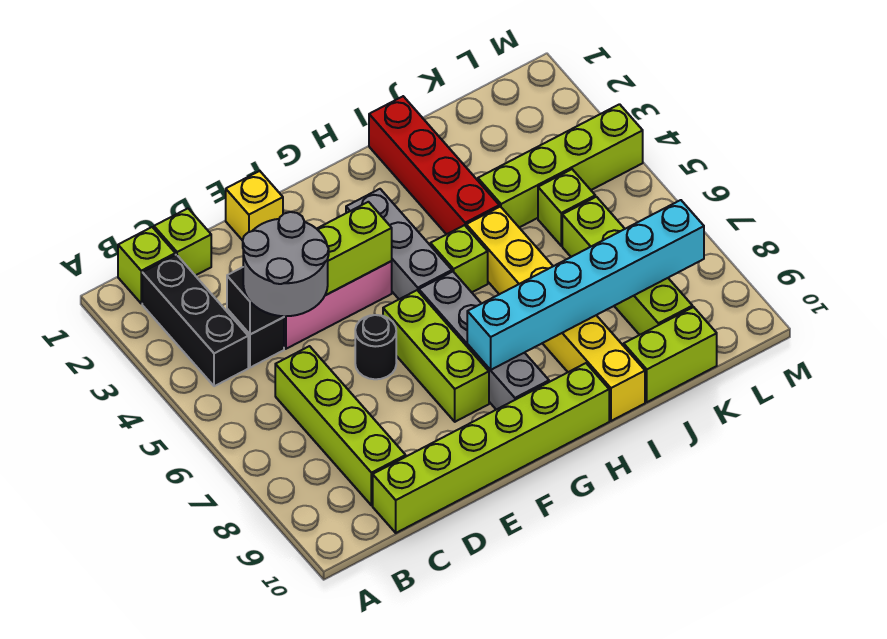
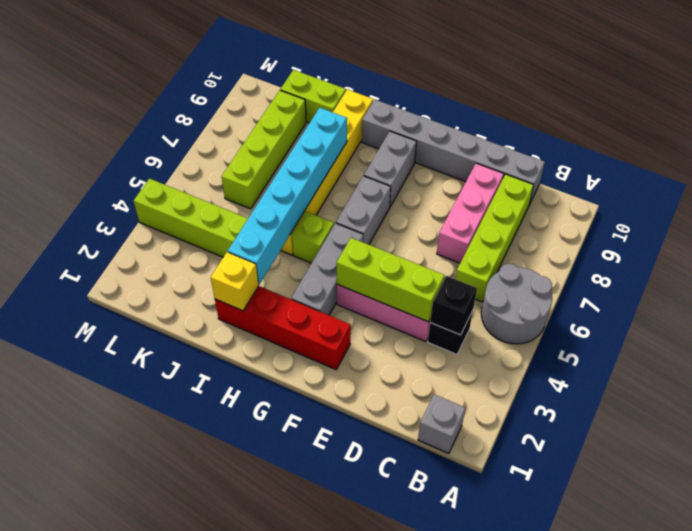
lime 1x1 brick [118,227,175,303] -> grey 1x1 brick [418,394,465,454]
black 1x3 brick [142,255,248,386] -> none
lime 1x1 brick [154,208,211,276] -> none
grey 2x2 round brick [243,212,329,316] -> grey 2x2 round brick moved to [481,264,552,344]
lime 1x6 brick [373,363,609,533] -> grey 1x6 brick [362,100,545,205]
none -> pink 1x3 brick [437,163,504,263]
yellow 1x1 brick [226,171,283,241] -> yellow 1x1 brick moved to [211,252,259,311]
black 1x1 round brick [355,315,396,379] -> none
lime 1x3 brick [383,290,489,422] -> none
cyan 1x6 brick [467,200,704,370] -> cyan 1x6 brick turned to [228,108,347,284]
red 1x4 brick [369,96,499,235] -> red 1x4 brick turned to [215,286,351,369]
lime 1x1 brick [538,169,595,246] -> none

